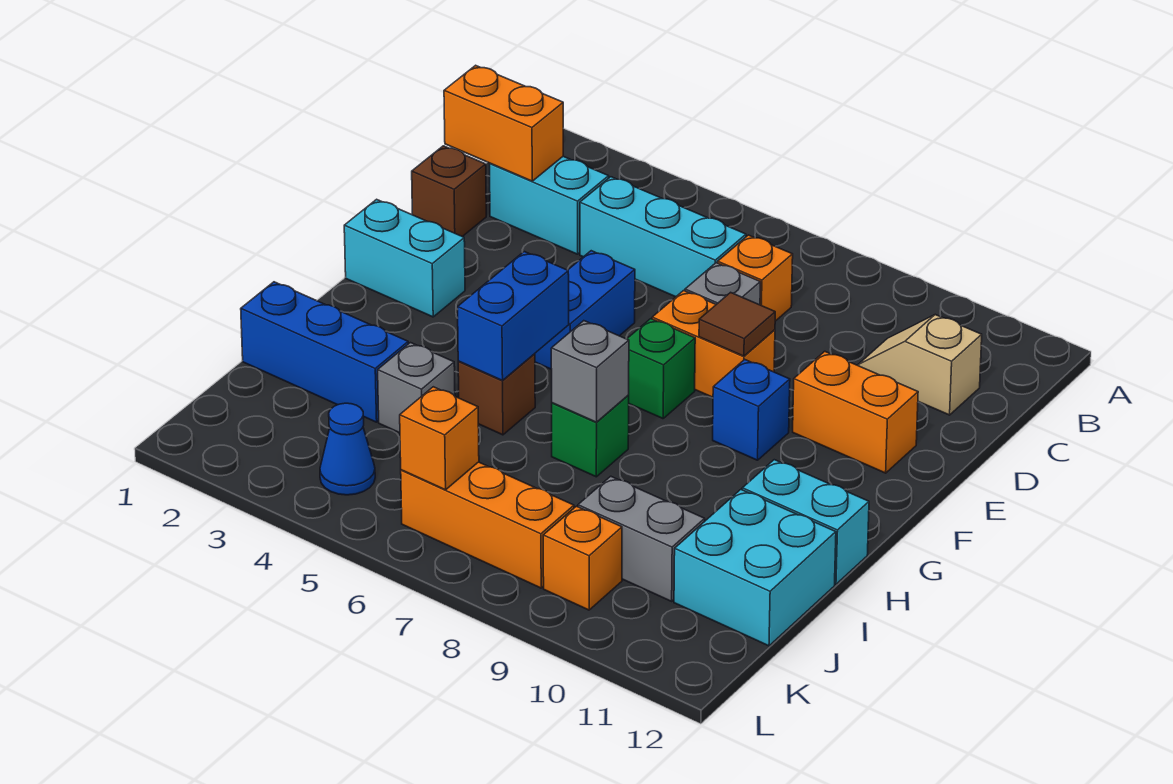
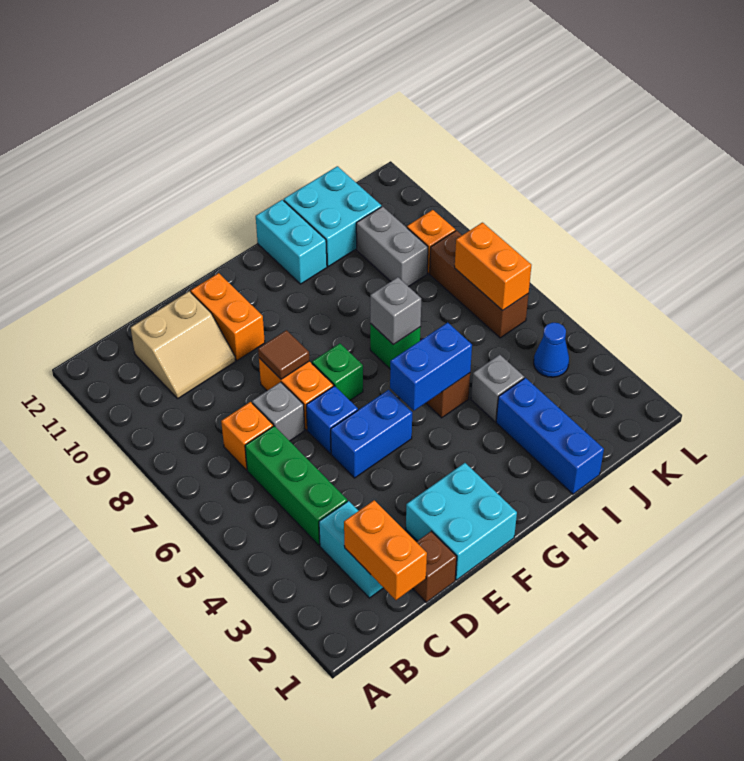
cyan 1x3 brick [580,177,746,297] -> green 1x3 brick [245,426,347,545]
tan 1x2 slope [858,315,982,415] -> tan 2x2 slope [131,291,236,398]
cyan 1x2 brick [344,199,465,317] -> cyan 2x2 brick [406,463,517,580]
blue 1x1 brick [713,359,790,460] -> blue 1x1 brick moved to [306,386,358,454]
orange 1x3 brick [401,462,574,588] -> brown 1x3 brick [430,230,529,338]
orange 1x1 brick [400,387,479,490] -> orange 1x2 brick [455,223,531,311]

